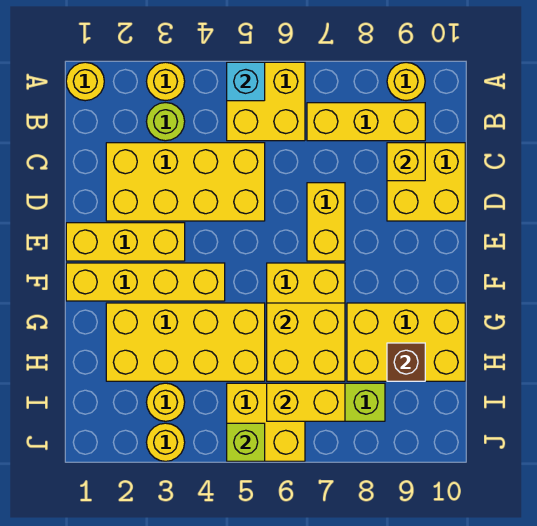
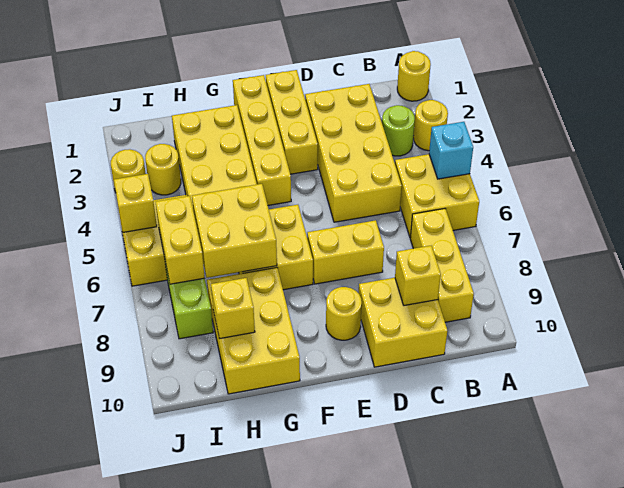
yellow 1x1 round brick [387,62,425,101] -> yellow 1x1 round brick moved to [326,287,362,340]
brown 1x1 brick [387,343,425,381] -> yellow 1x1 brick [211,278,255,339]
lime 1x1 brick [227,423,265,461] -> yellow 1x1 brick [114,174,157,232]

